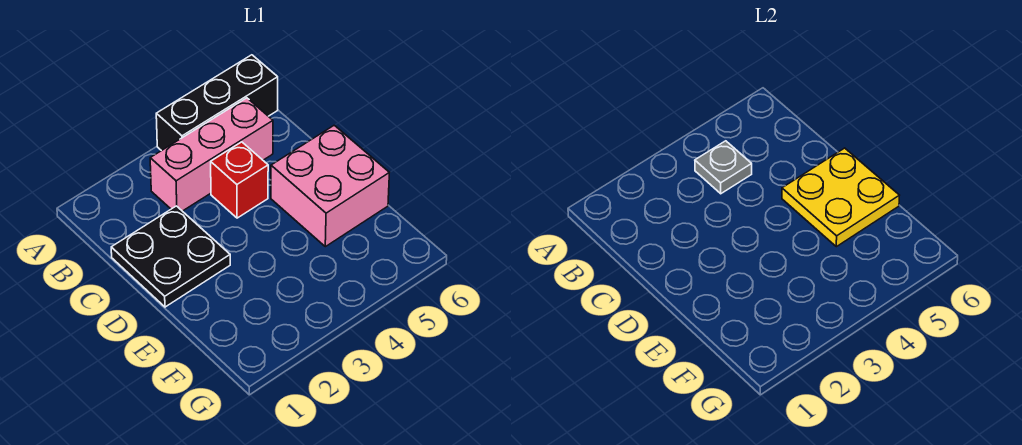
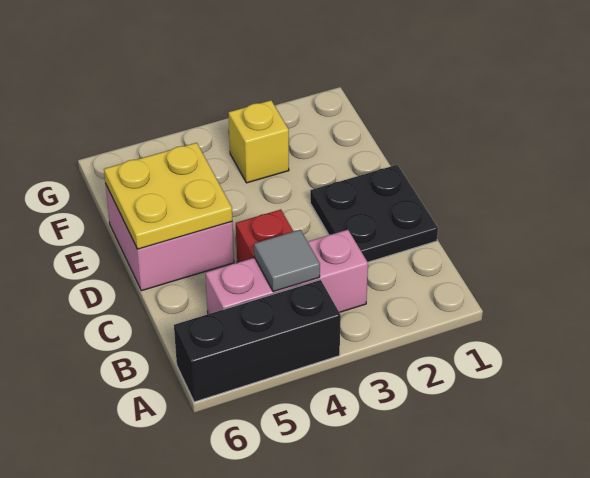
grey 1x1 plate [695,141,752,194] -> grey 1x1 tile [254,230,320,292]
none -> yellow 1x1 brick [229,100,289,183]

